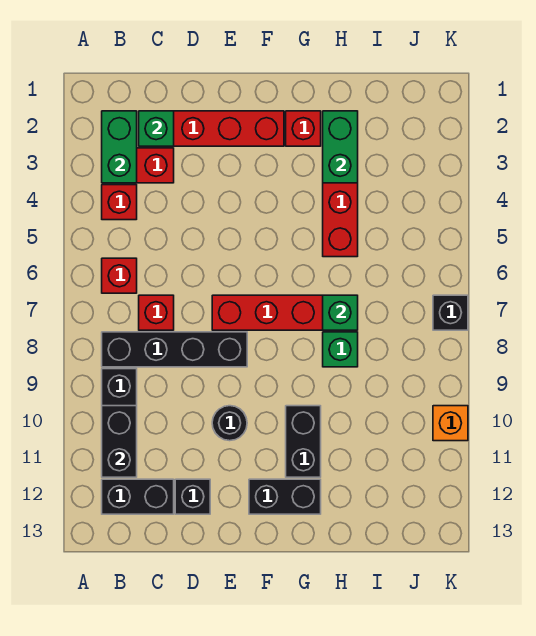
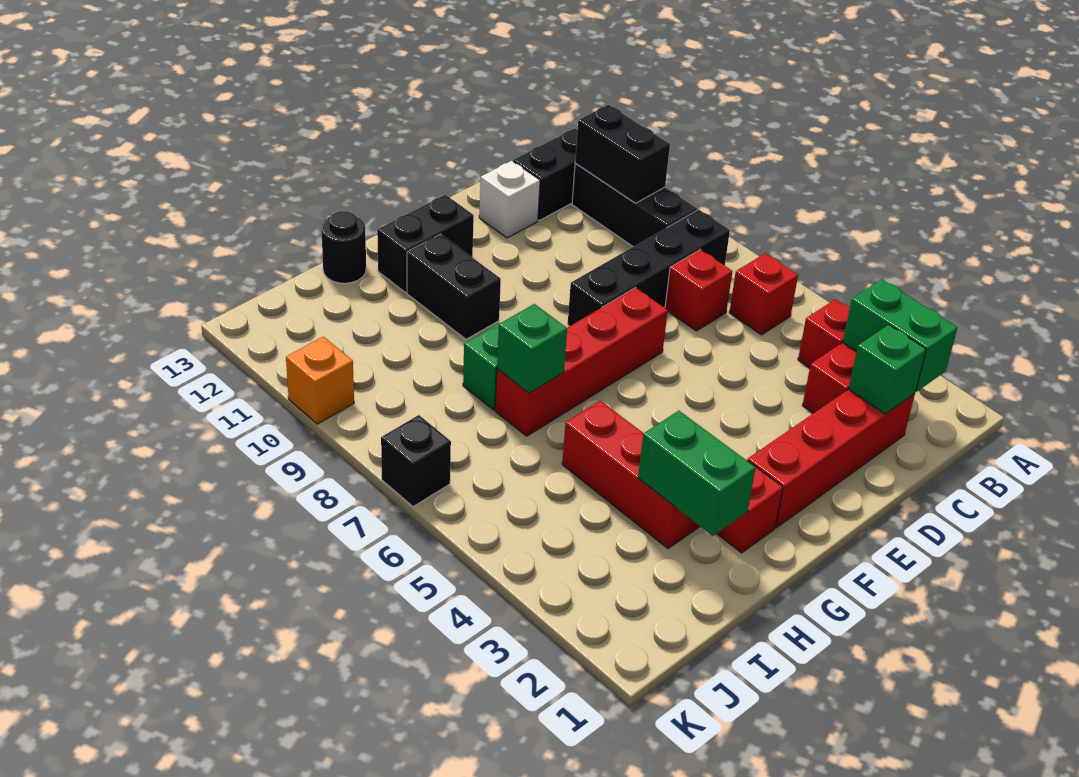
black 1x1 brick [175,479,210,514] -> white 1x1 brick [479,161,540,238]
black 1x1 round brick [212,406,247,441] -> black 1x1 round brick moved to [321,211,366,283]

